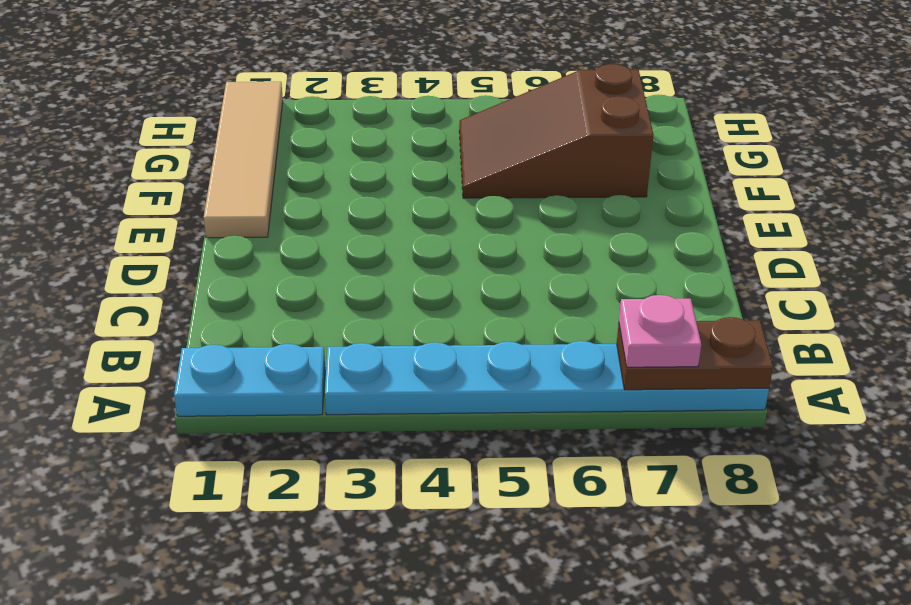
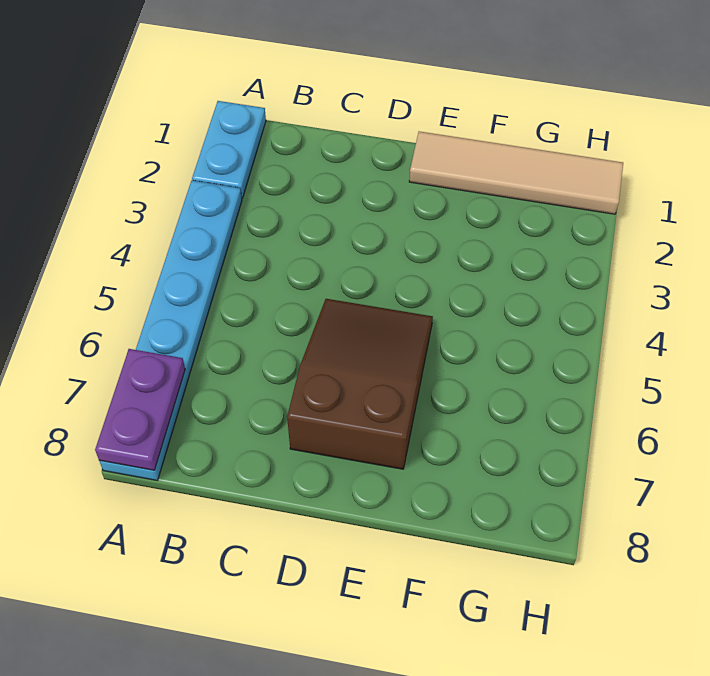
brown 1x2 plate [617,317,773,390] -> purple 1x2 plate [95,349,185,470]
pink 1x1 plate [619,295,701,367] -> none
brown 2x3 slope [459,64,653,198] -> brown 2x3 slope moved to [287,299,433,469]

